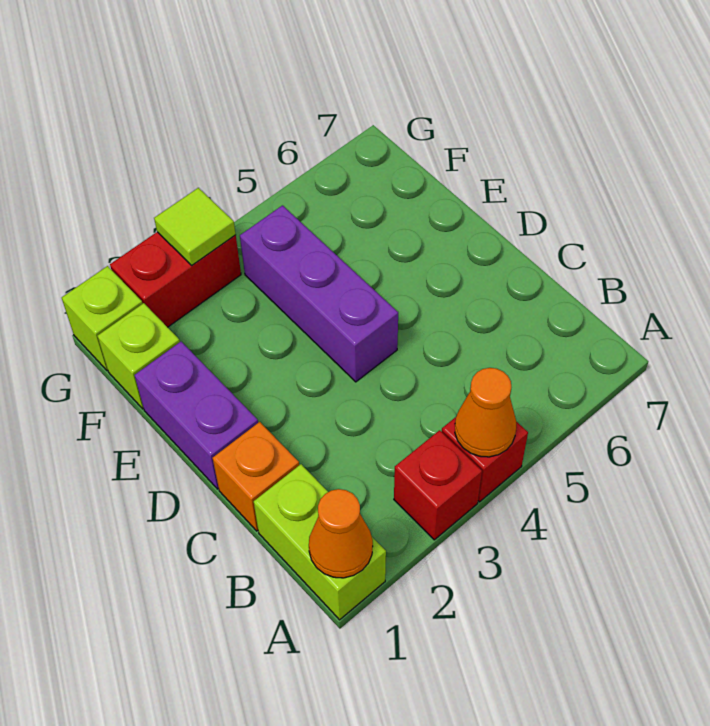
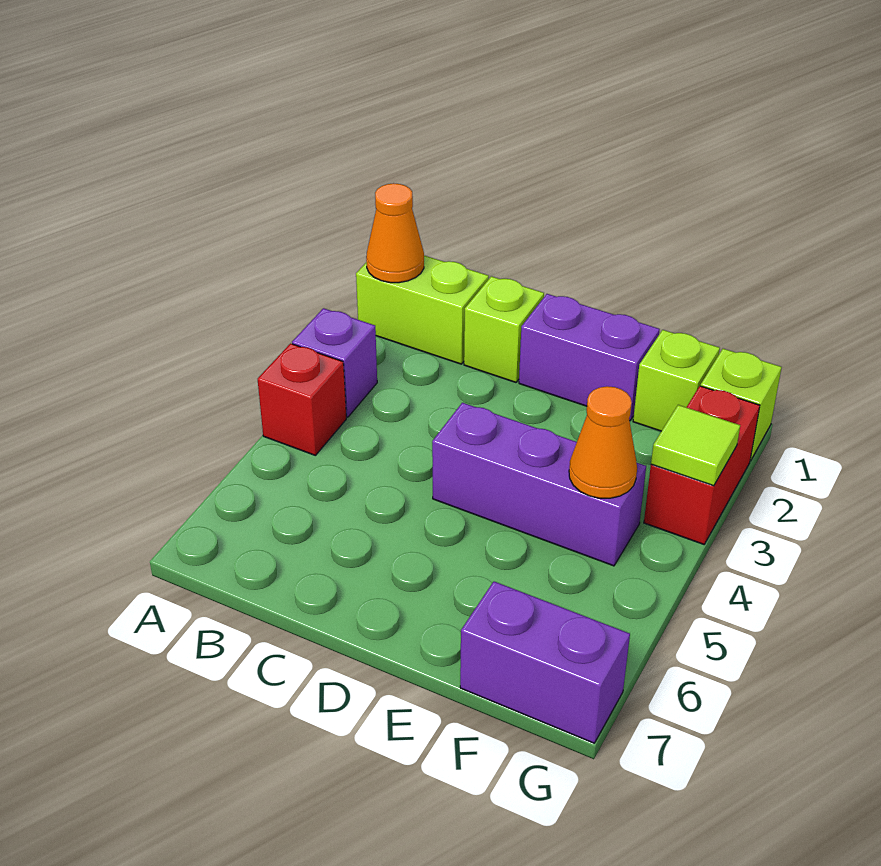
red 1x1 brick [394,430,482,540] -> purple 1x1 brick [292,308,377,417]
orange 1x1 cone [455,368,516,457] -> orange 1x1 cone moved to [569,386,637,498]
orange 1x1 brick [213,422,299,531] -> lime 1x1 brick [464,276,544,382]
none -> purple 1x2 brick [460,582,630,743]

